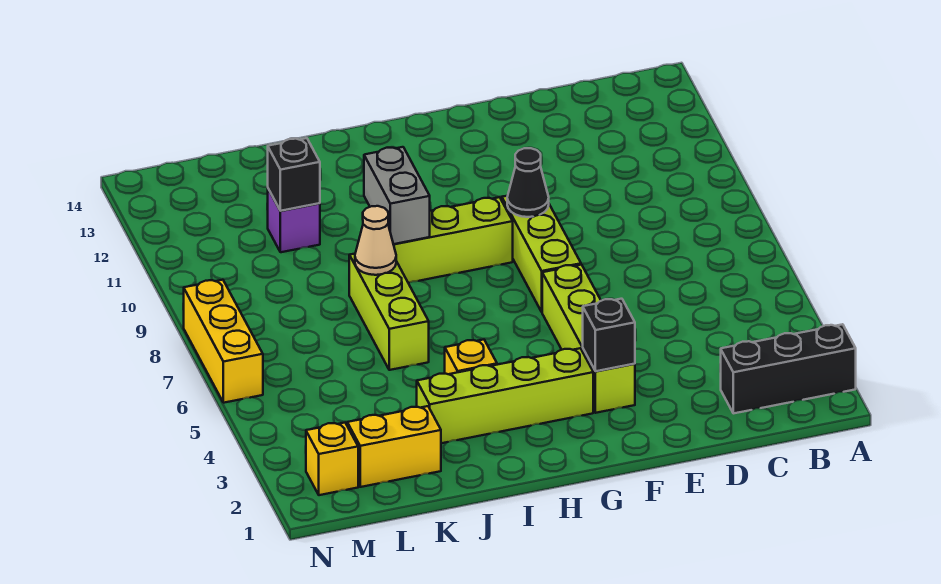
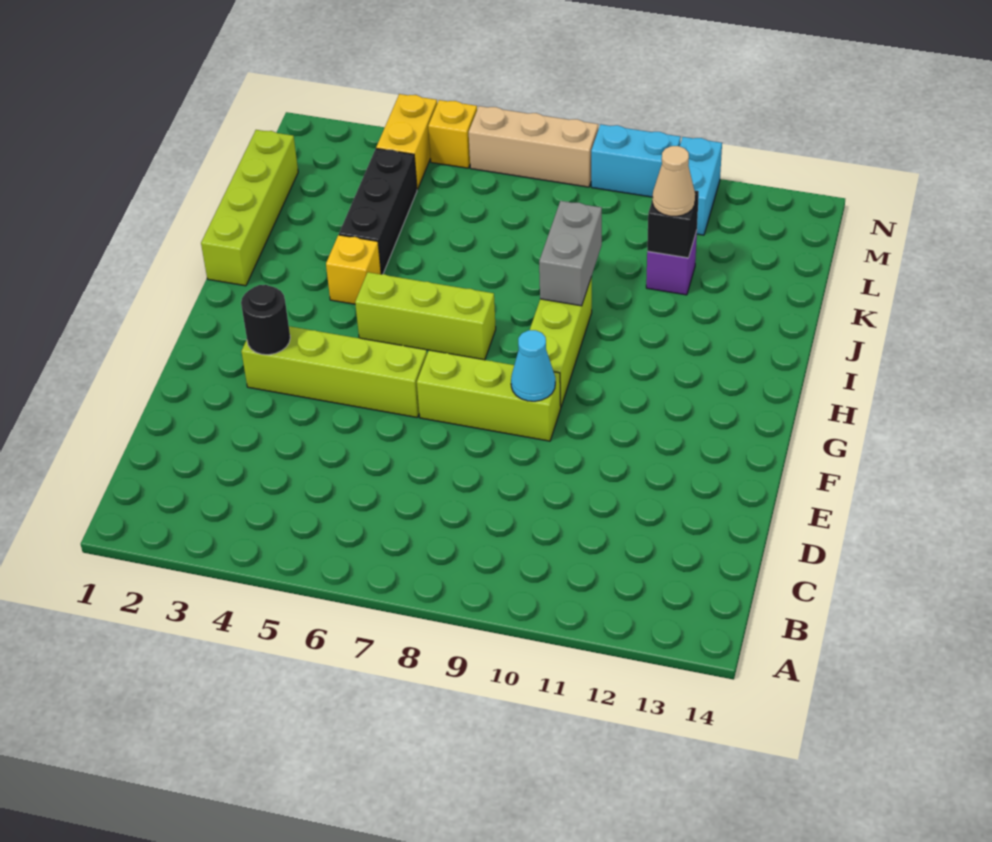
black 1x3 brick [720,324,856,413] -> black 1x3 brick moved to [339,149,417,274]
black 1x1 brick [583,299,635,371] -> black 1x1 round brick [241,285,290,355]
black 1x1 cone [507,148,549,217] -> cyan 1x1 cone [511,330,555,401]
lime 1x4 brick [417,348,593,443] -> lime 1x4 brick moved to [201,130,298,286]
grey 1x2 brick [364,147,430,244] -> grey 1x2 brick turned to [539,201,602,306]
lime 1x3 brick [349,254,429,370] -> lime 1x3 brick moved to [355,272,496,360]
tan 1x1 cone [355,206,396,275] -> tan 1x1 cone moved to [652,146,695,216]
yellow 1x2 brick [347,406,441,487] -> yellow 1x2 brick moved to [376,94,437,190]
yellow 1x1 brick [306,423,358,495] -> yellow 1x1 brick moved to [428,100,477,168]
none -> cyan 1x2 brick [680,137,722,235]
yellow 1x3 brick [184,280,263,403] -> tan 1x3 brick [469,106,598,187]
none -> cyan 1x2 brick [591,124,681,197]

